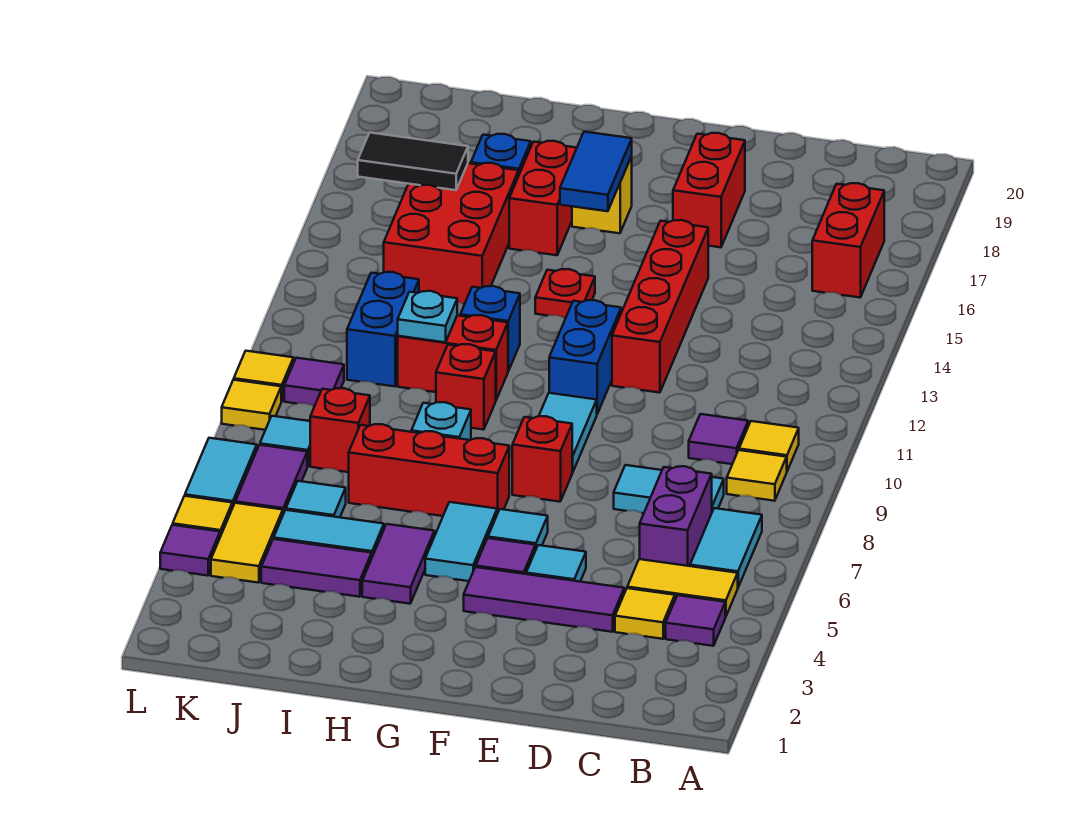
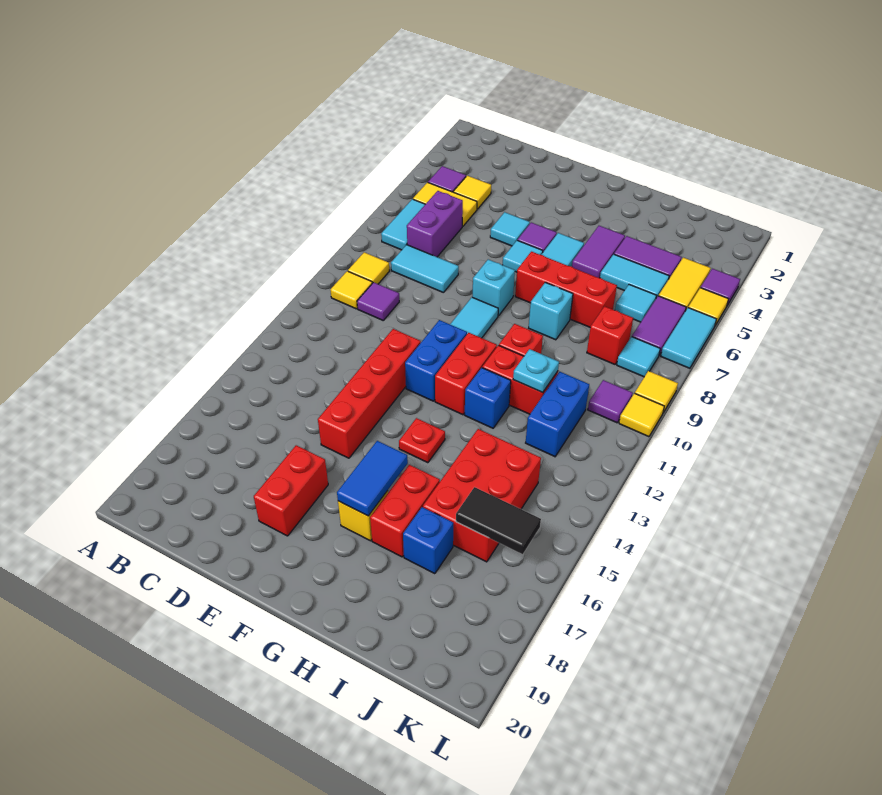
red 1x2 brick [812,183,884,297] -> red 1x2 brick moved to [435,333,497,415]
purple 1x3 tile [464,567,624,632] -> none
red 1x1 brick [512,416,573,502] -> cyan 1x1 brick [472,259,515,316]

